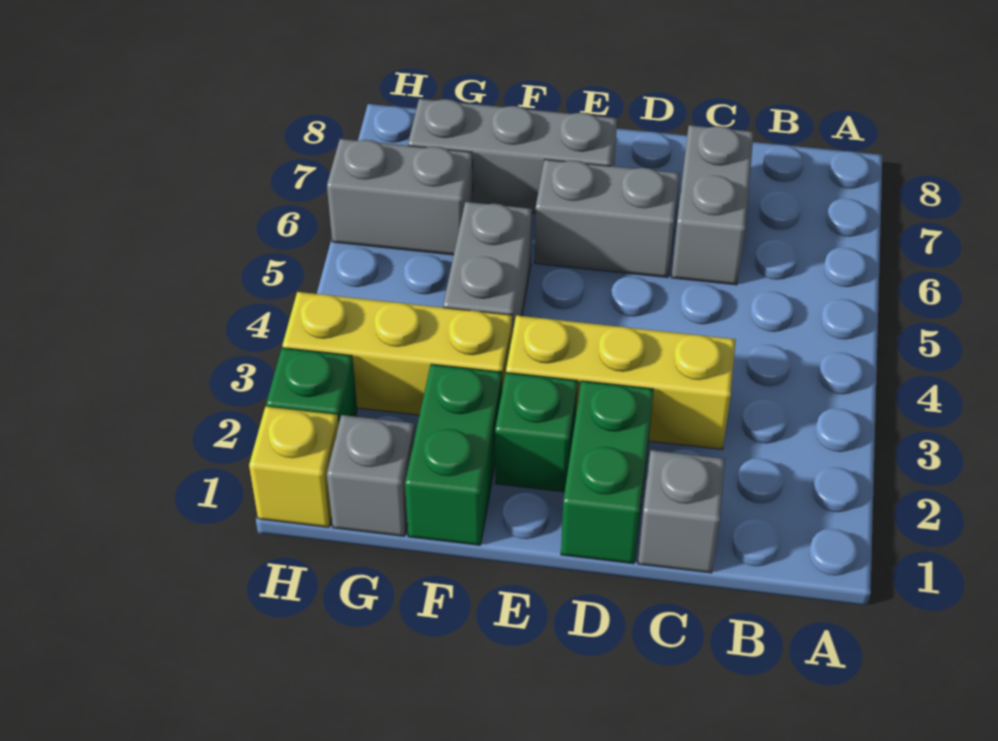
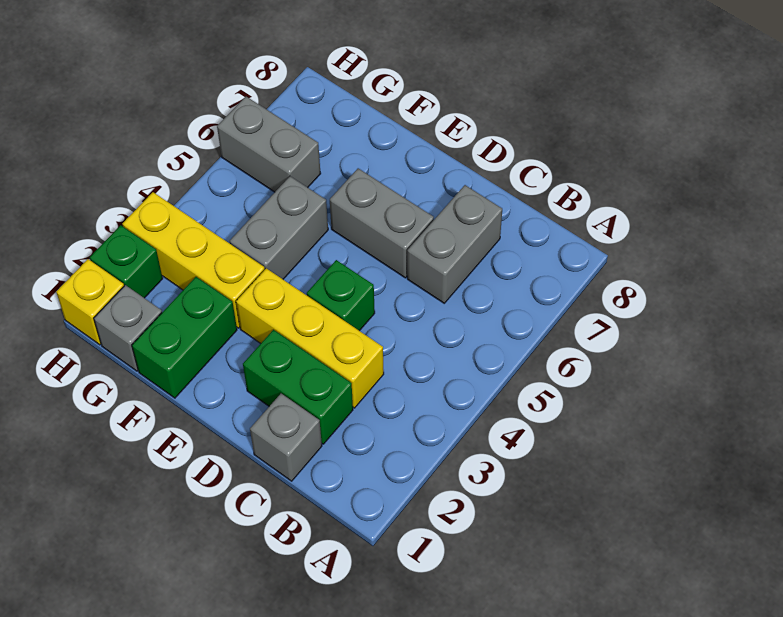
green 1x2 brick [561,381,654,564] -> green 1x2 brick turned to [243,330,353,444]
green 1x1 brick [495,373,578,492] -> green 1x1 brick moved to [307,260,375,331]
grey 1x3 brick [408,99,617,213] -> none

